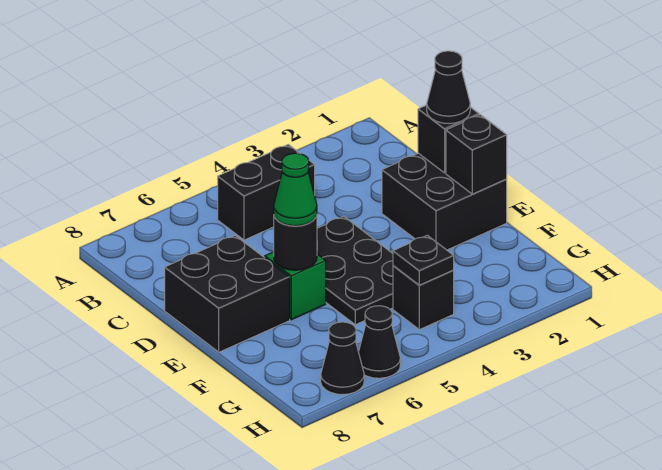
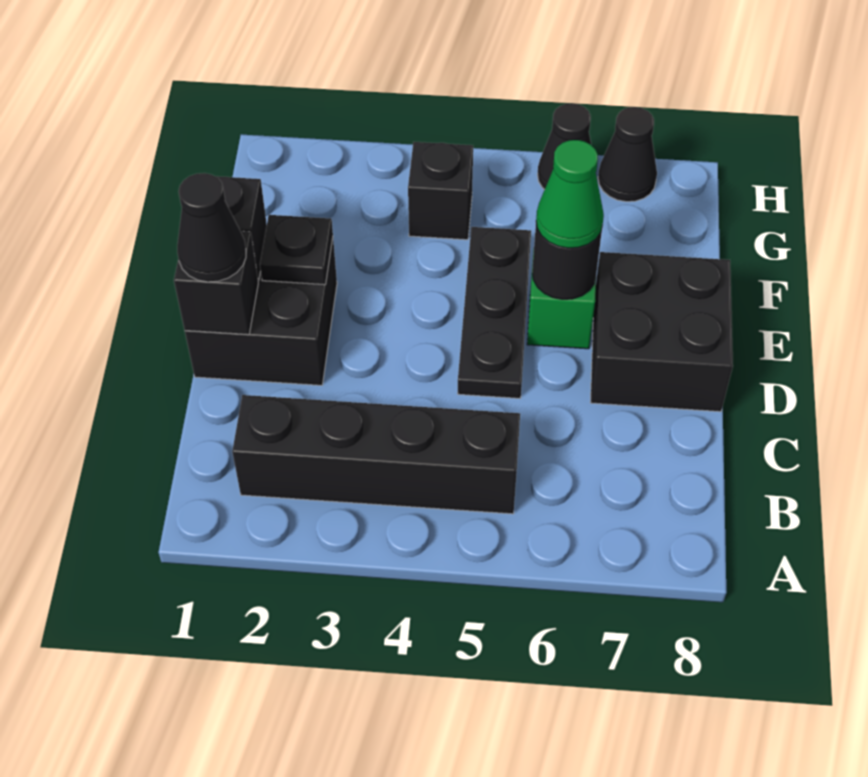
black 1x2 brick [218,145,315,240] -> black 1x4 brick [232,395,520,514]
black 2x3 plate [273,217,393,325] -> black 1x3 plate [458,227,531,398]
black 1x1 plate [393,235,454,285] -> black 1x1 plate moved to [260,215,333,285]

